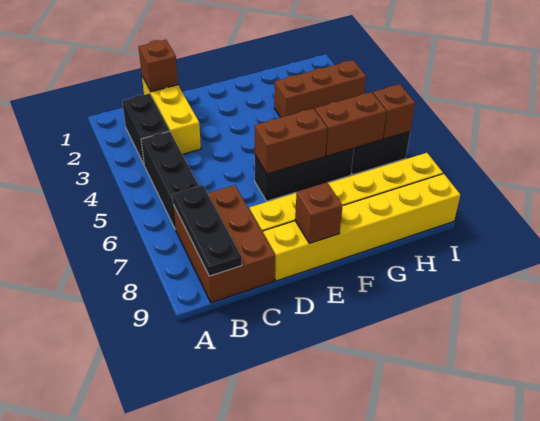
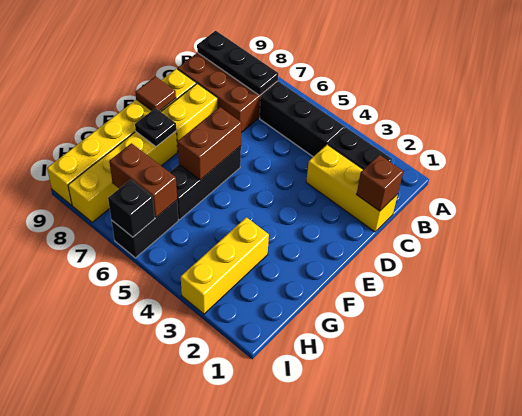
brown 1x1 brick [295,182,343,244] -> brown 1x1 tile [136,77,176,111]
none -> black 1x1 plate [135,108,176,146]
brown 1x3 brick [274,60,366,118] -> yellow 1x3 brick [181,217,269,314]
brown 1x2 brick [315,92,386,156] -> brown 1x2 brick turned to [109,143,177,217]
brown 1x1 brick [373,84,415,139] -> black 1x1 brick [108,179,155,237]

